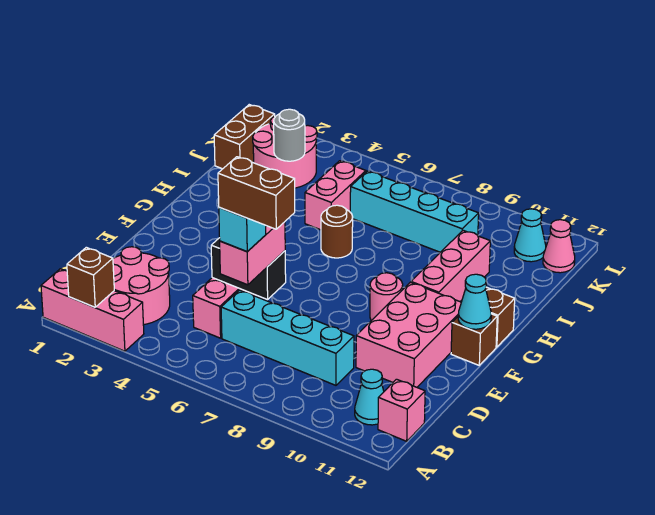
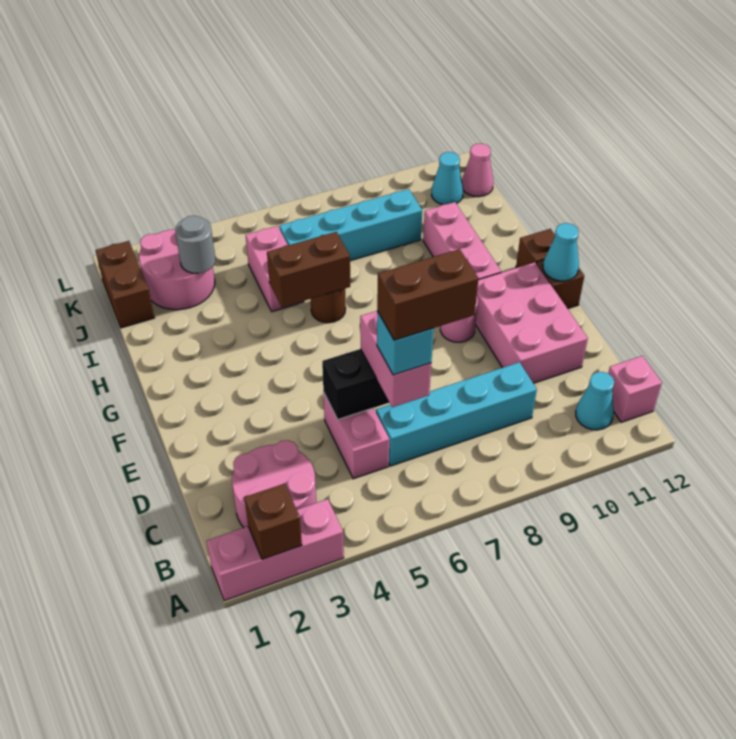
none -> brown 1x2 brick [267,232,350,307]

